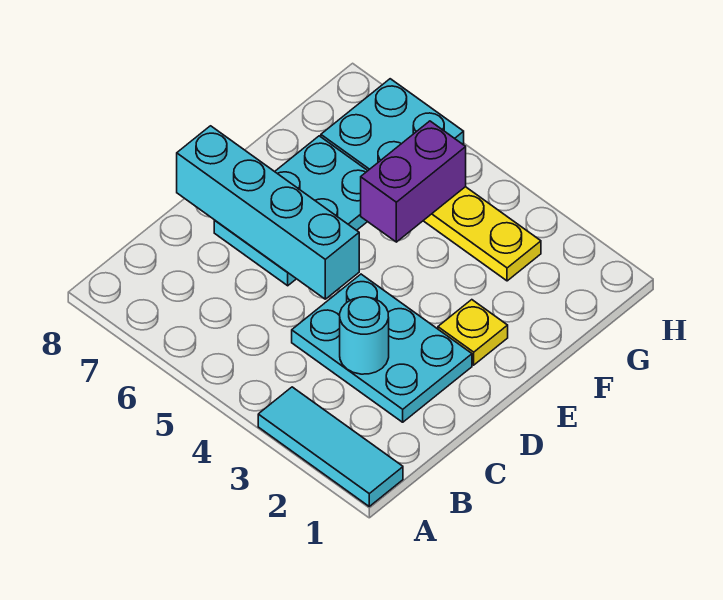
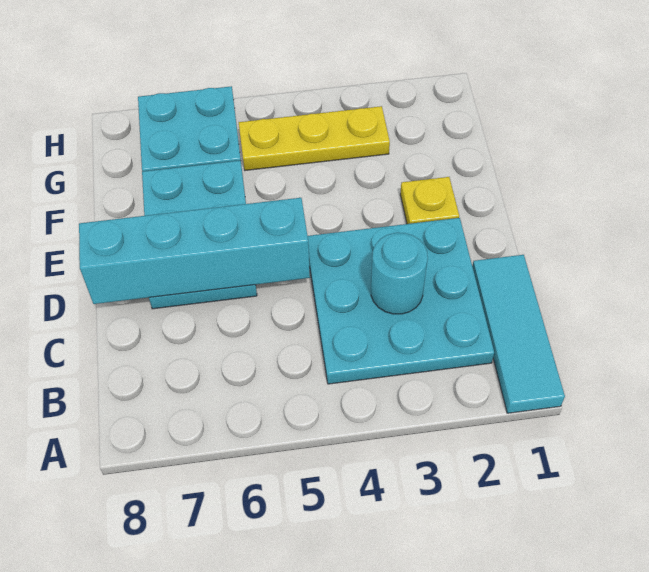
cyan 1x3 tile [258,387,403,506] -> cyan 1x3 tile turned to [472,255,565,413]
cyan 2x3 plate [292,274,472,422] -> cyan 3x3 plate [308,218,494,384]
purple 1x2 brick [361,121,466,242] -> none

